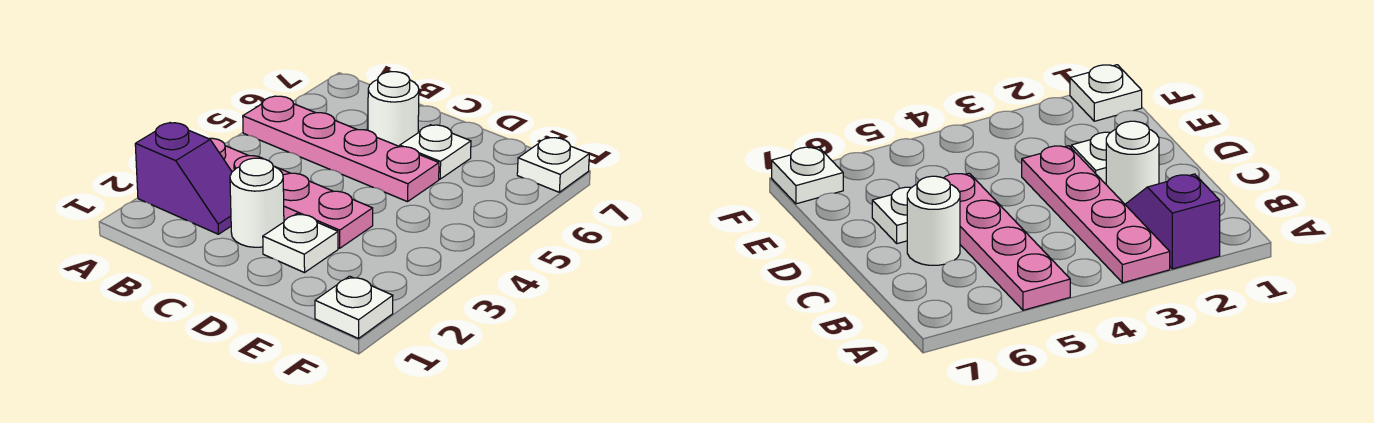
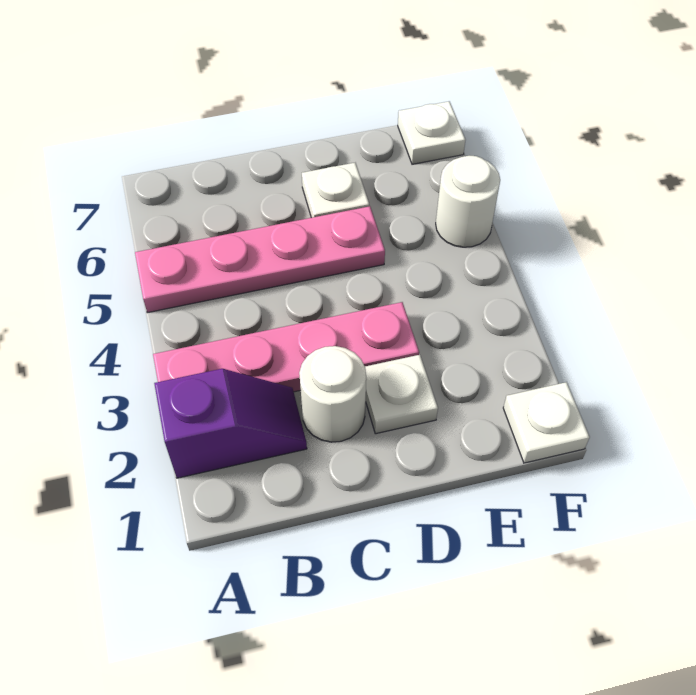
white 1x1 round brick [368,72,419,147] -> white 1x1 round brick moved to [436,156,500,247]

